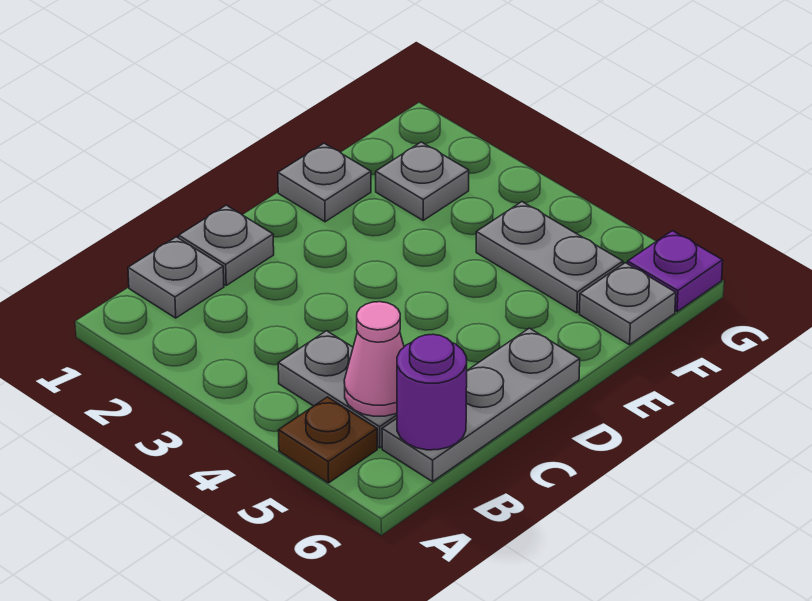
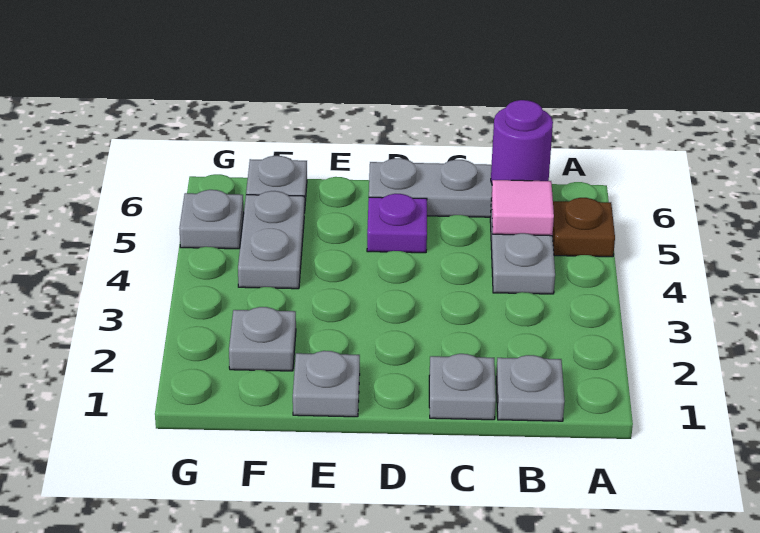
pink 1x1 cone [344,302,404,416] -> pink 1x1 tile [491,180,554,236]
none -> grey 1x1 plate [180,190,244,249]
purple 1x1 plate [628,231,723,312] -> purple 1x1 plate moved to [367,194,427,253]

